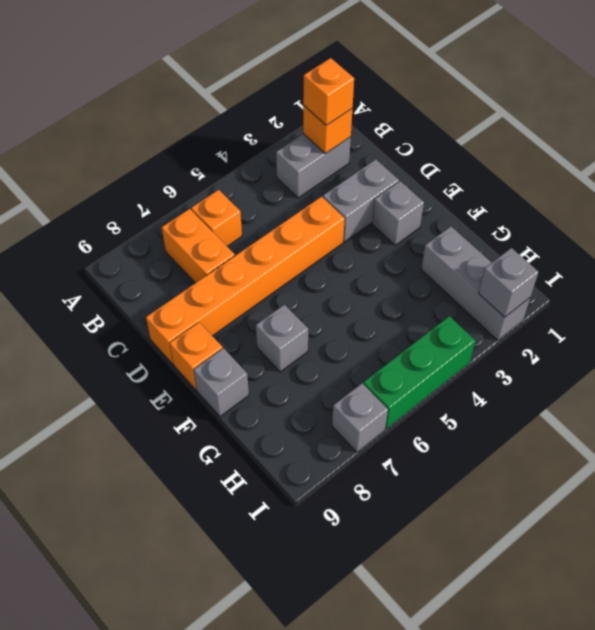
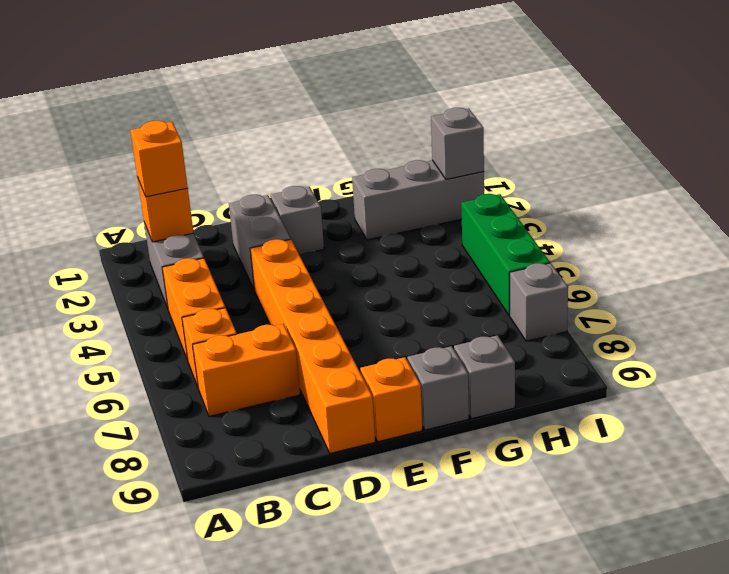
none -> orange 1x2 brick [162,258,225,360]
grey 1x1 brick [256,305,308,372] -> grey 1x1 brick moved to [454,335,515,419]

